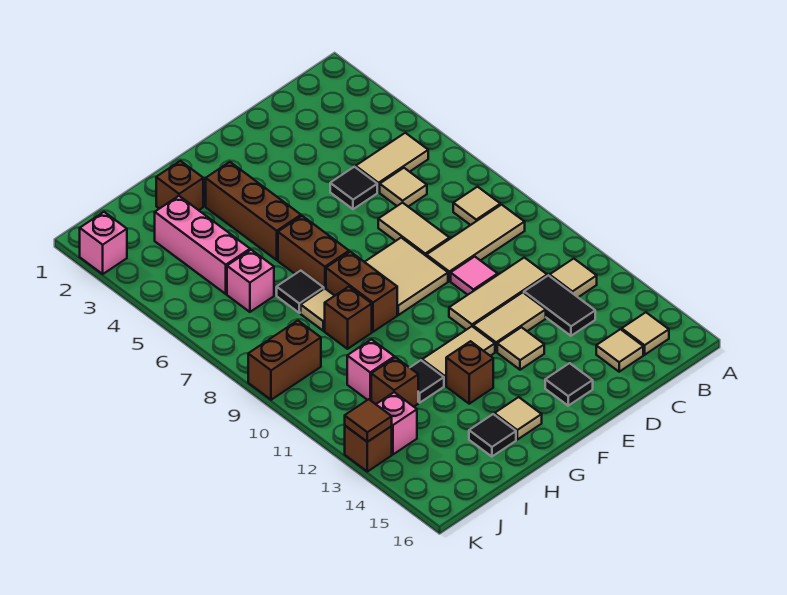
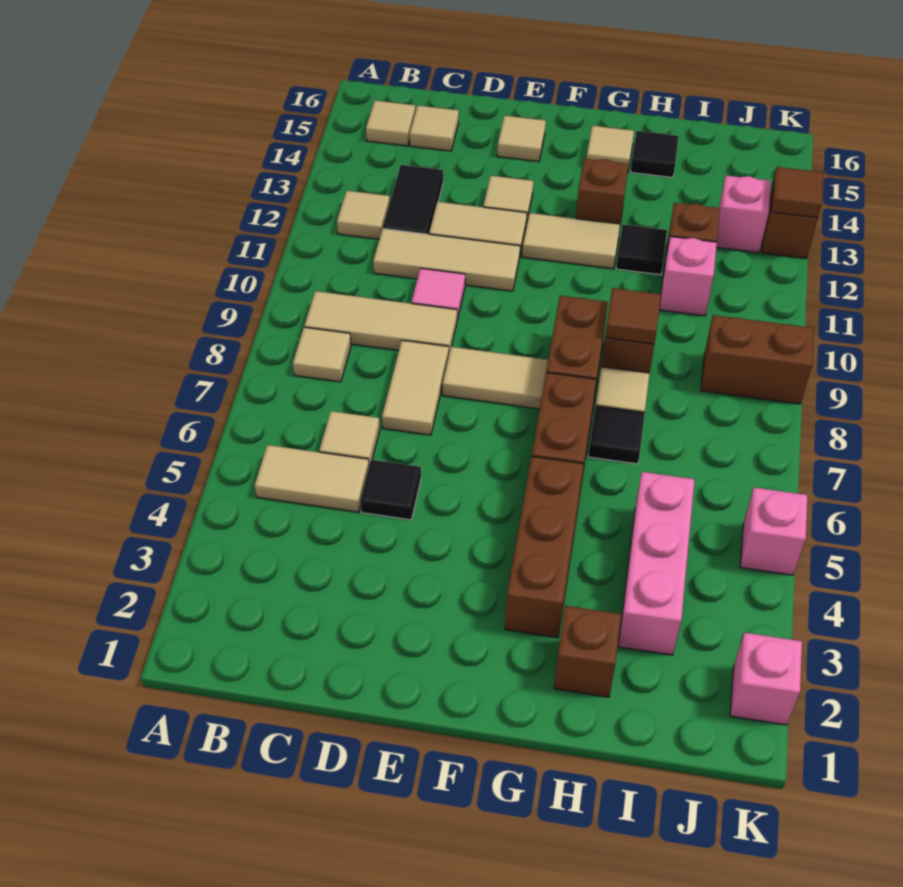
tan 2x2 tile [365,238,448,315] -> tan 1x2 tile [443,347,548,409]
black 1x1 tile [545,363,593,406] -> tan 1x1 tile [497,116,546,162]
none -> brown 1x1 tile [605,288,661,344]
pink 1x1 brick [227,250,274,312] -> pink 1x1 brick moved to [740,487,807,575]

